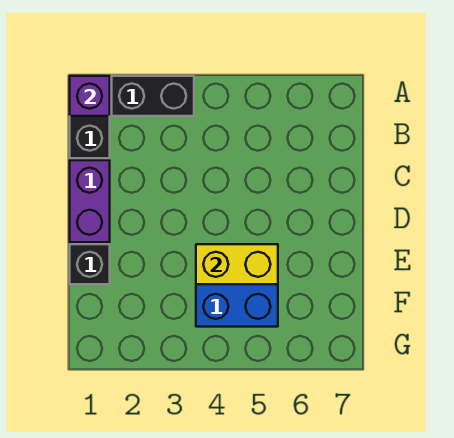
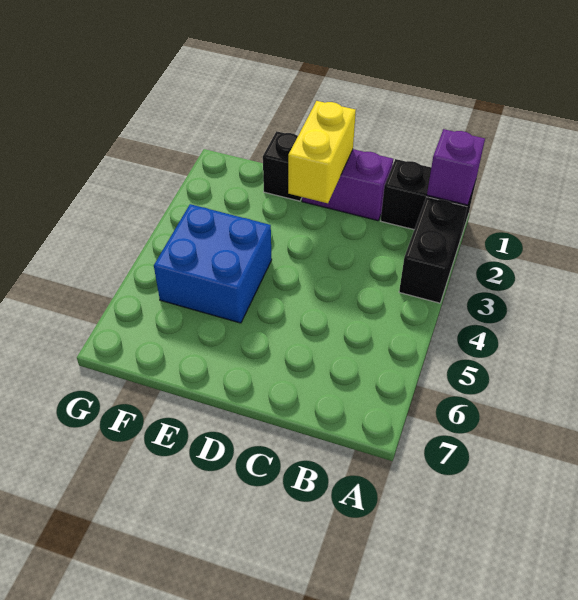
yellow 1x2 brick [196,244,278,284] -> yellow 1x2 brick moved to [288,101,356,203]

